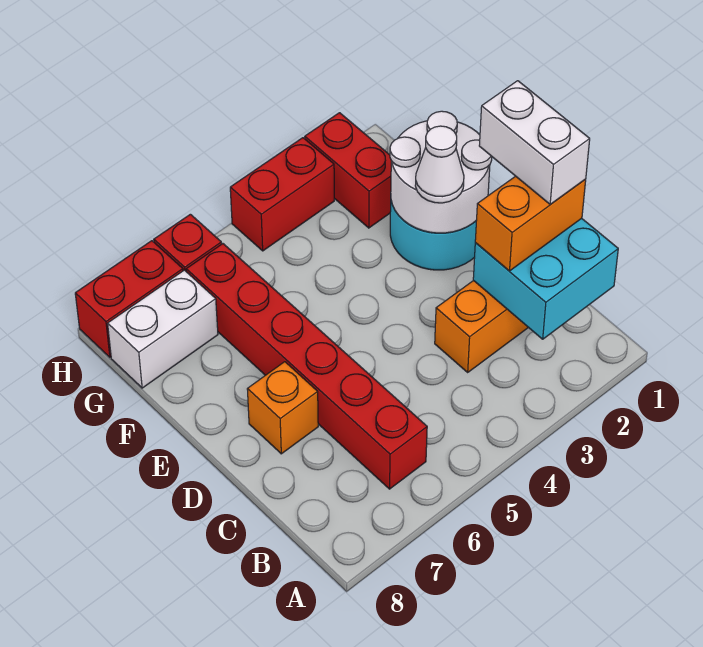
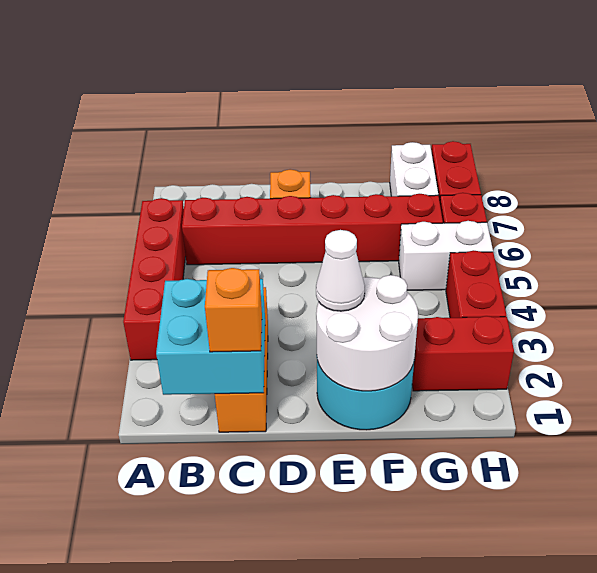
none -> red 1x4 brick [123,198,186,360]
orange 1x2 brick [475,176,586,271] -> orange 1x1 brick [205,268,262,352]
white 1x2 brick [479,81,590,204] -> white 1x2 brick moved to [399,221,493,290]

